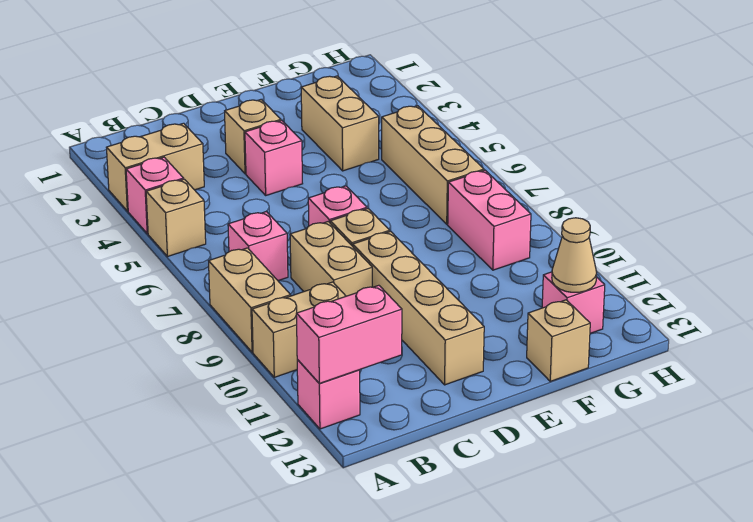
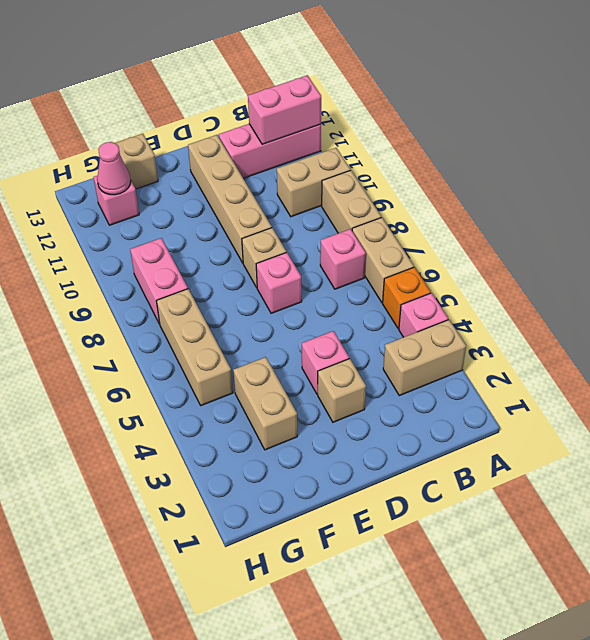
tan 1x1 brick [146,179,206,257] -> orange 1x1 brick [383,267,431,329]
pink 1x1 brick [297,360,360,429] -> pink 1x3 brick [219,124,321,178]
tan 1x2 brick [290,221,372,296] -> tan 1x2 brick moved to [352,217,414,303]
tan 1x1 cone [552,218,597,292] -> pink 1x1 cone [97,142,131,195]

